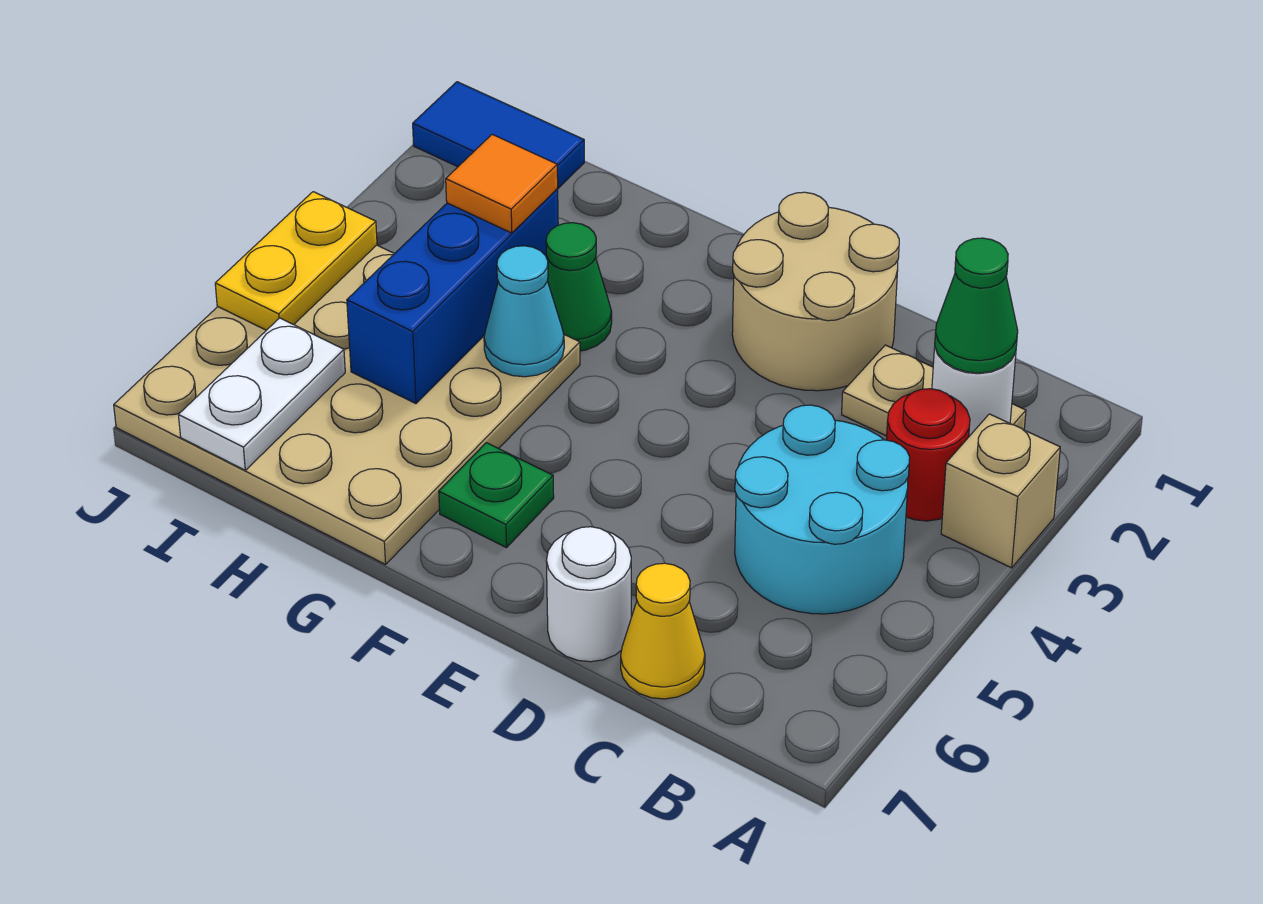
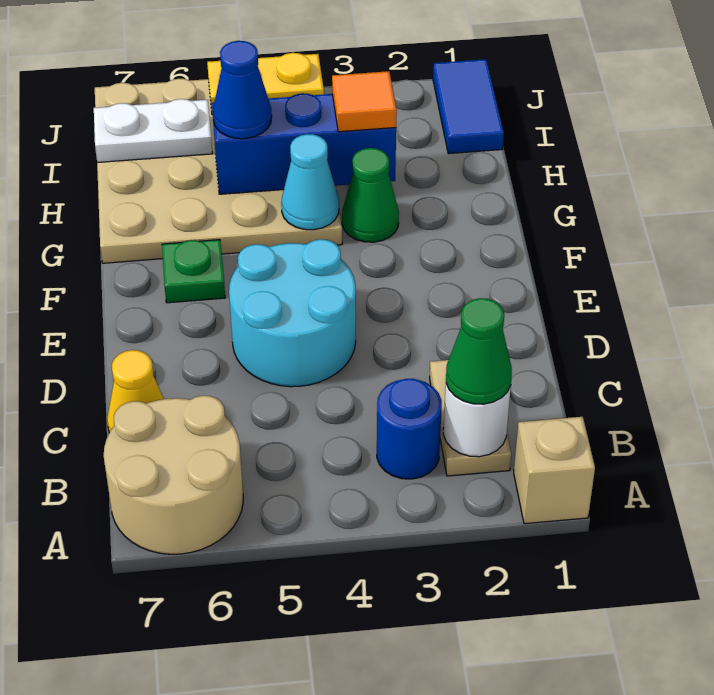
tan 1x1 brick [941,414,1060,568] -> tan 1x1 brick moved to [514,417,595,524]
red 1x1 round brick [887,389,970,521] -> blue 1x1 round brick [377,379,442,479]
cyan 2x2 round brick [735,405,910,614] -> cyan 2x2 round brick moved to [229,239,356,387]
tan 2x2 round brick [732,192,899,391] -> tan 2x2 round brick moved to [104,395,243,554]
white 1x1 round brick [546,527,631,662] -> none
none -> blue 1x1 cone [213,41,272,139]

